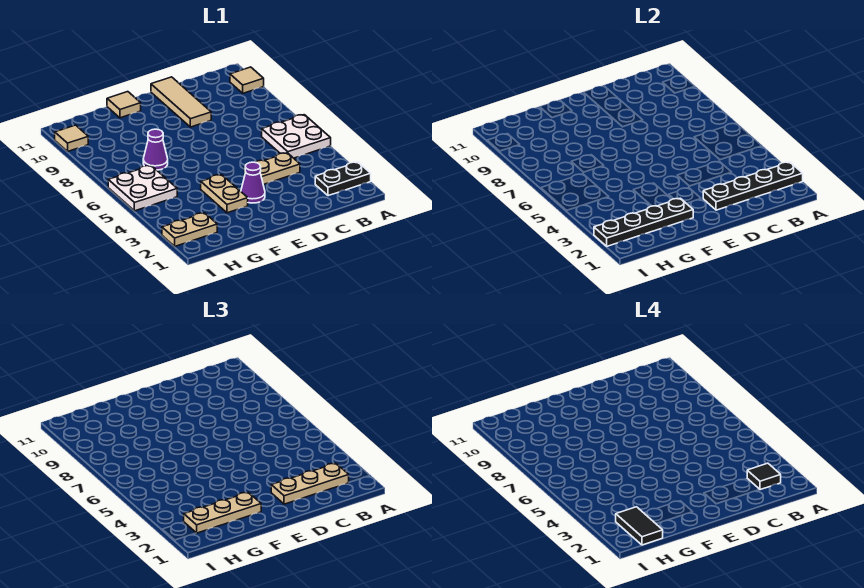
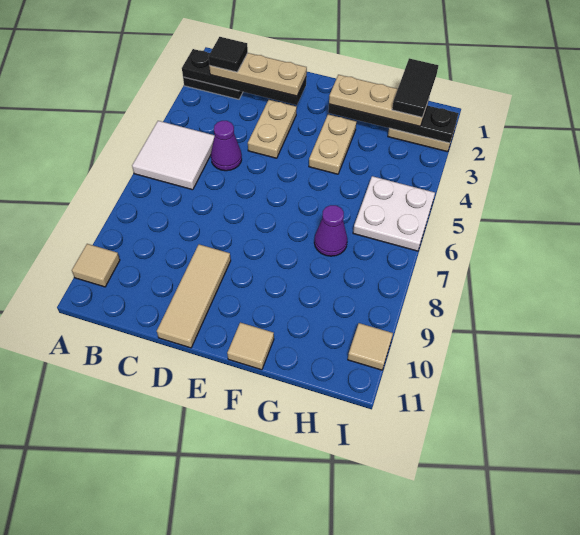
white 2x2 plate [262,115,331,158] -> white 2x2 tile [132,121,215,190]
tan 1x2 plate [245,153,300,185] -> tan 1x2 plate turned to [248,100,297,158]
purple 1x1 cone [241,162,265,203] -> purple 1x1 cone moved to [211,121,242,171]

